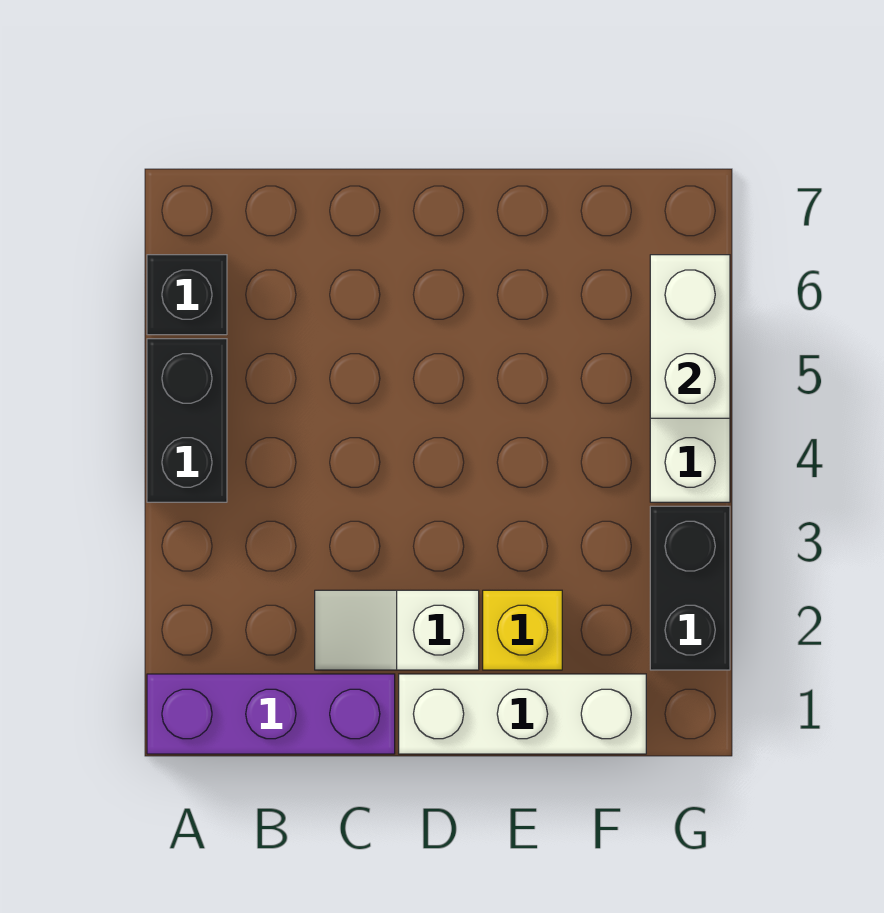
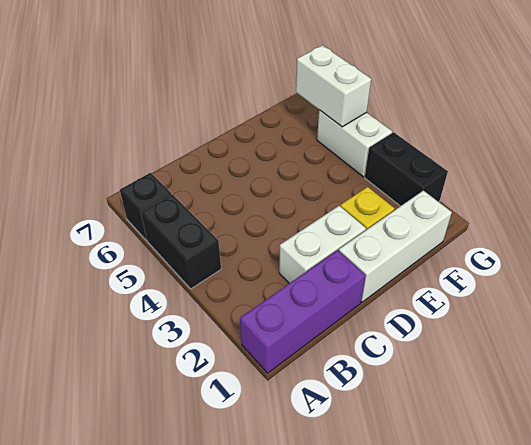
white 1x2 slope [315,590,479,670] -> white 1x2 brick [279,206,366,283]

